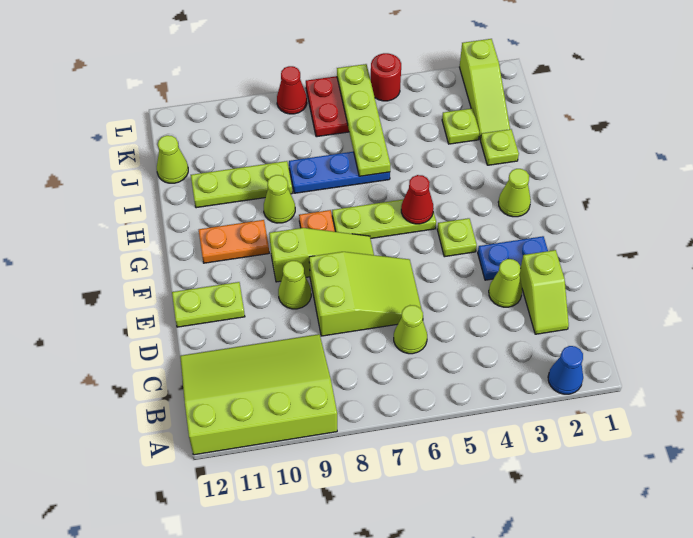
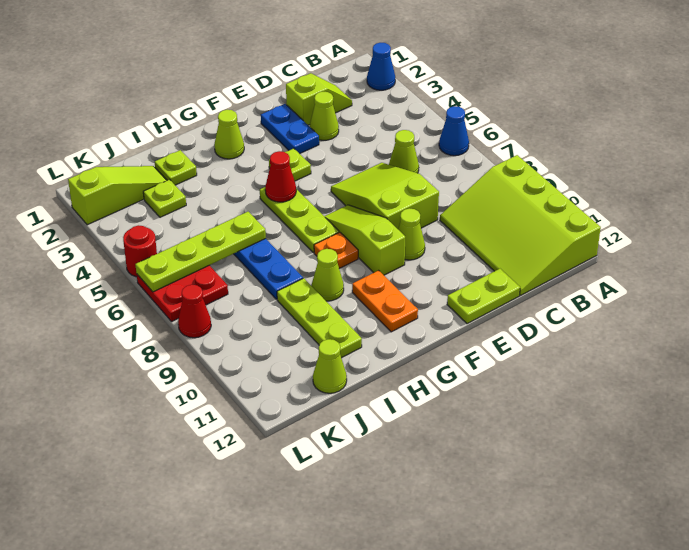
none -> blue 1x1 cone [439,106,469,156]
lime 1x2 plate [172,282,245,327] -> lime 1x2 plate turned to [447,269,520,324]

